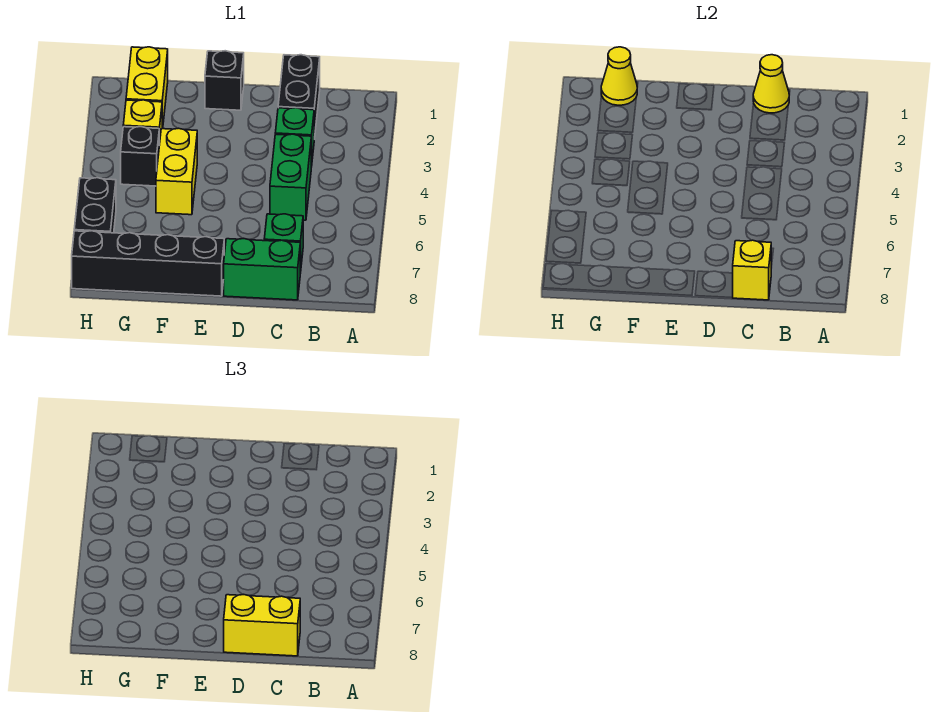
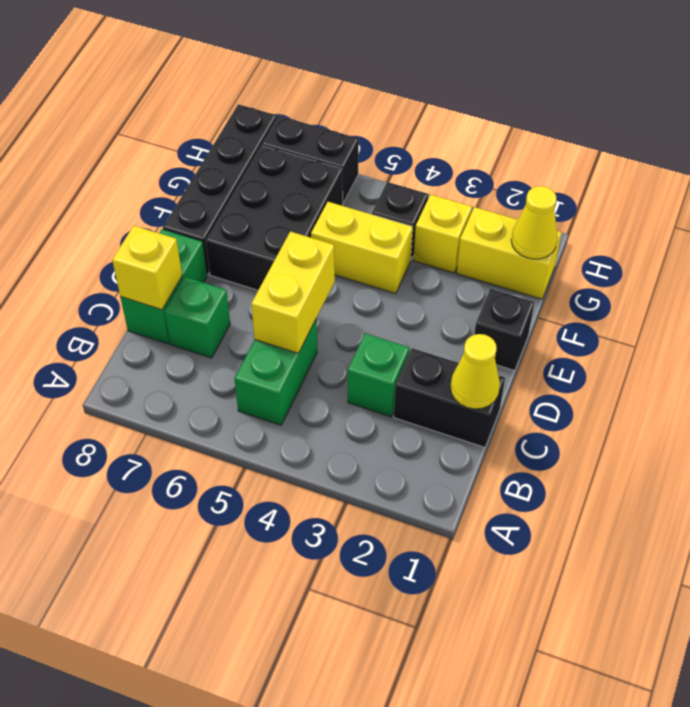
green 1x2 brick [270,134,311,220] -> green 1x2 brick turned to [234,319,317,425]
yellow 1x2 brick [224,594,300,656] -> yellow 1x2 brick moved to [251,231,335,353]
none -> black 2x3 brick [206,146,343,290]

